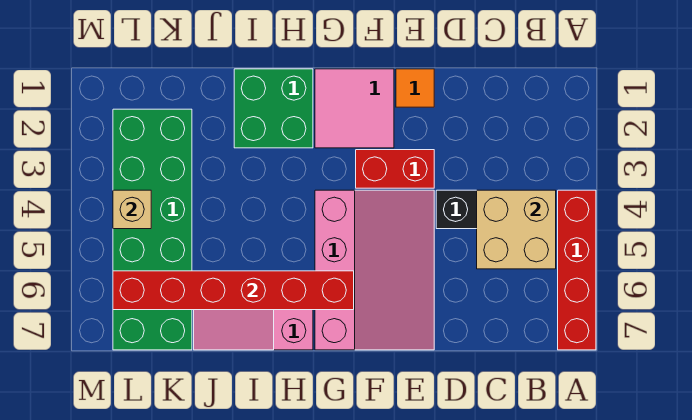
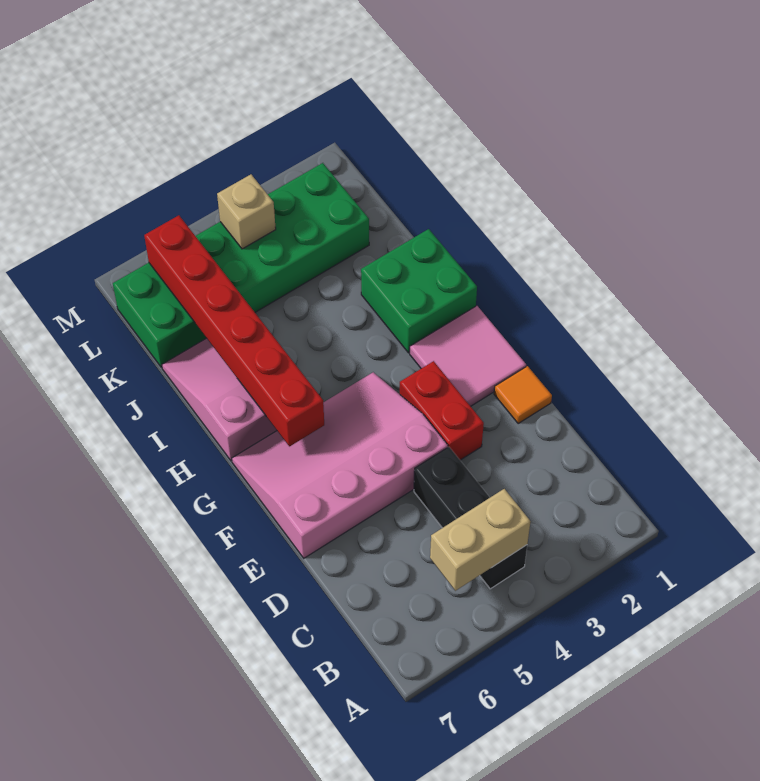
red 1x4 brick [558,190,596,350] -> none
tan 2x2 brick [477,190,556,269] -> tan 1x2 brick [430,489,531,591]
pink 3x4 slope [315,190,434,350] -> pink 3x4 slope turned to [232,372,448,558]

